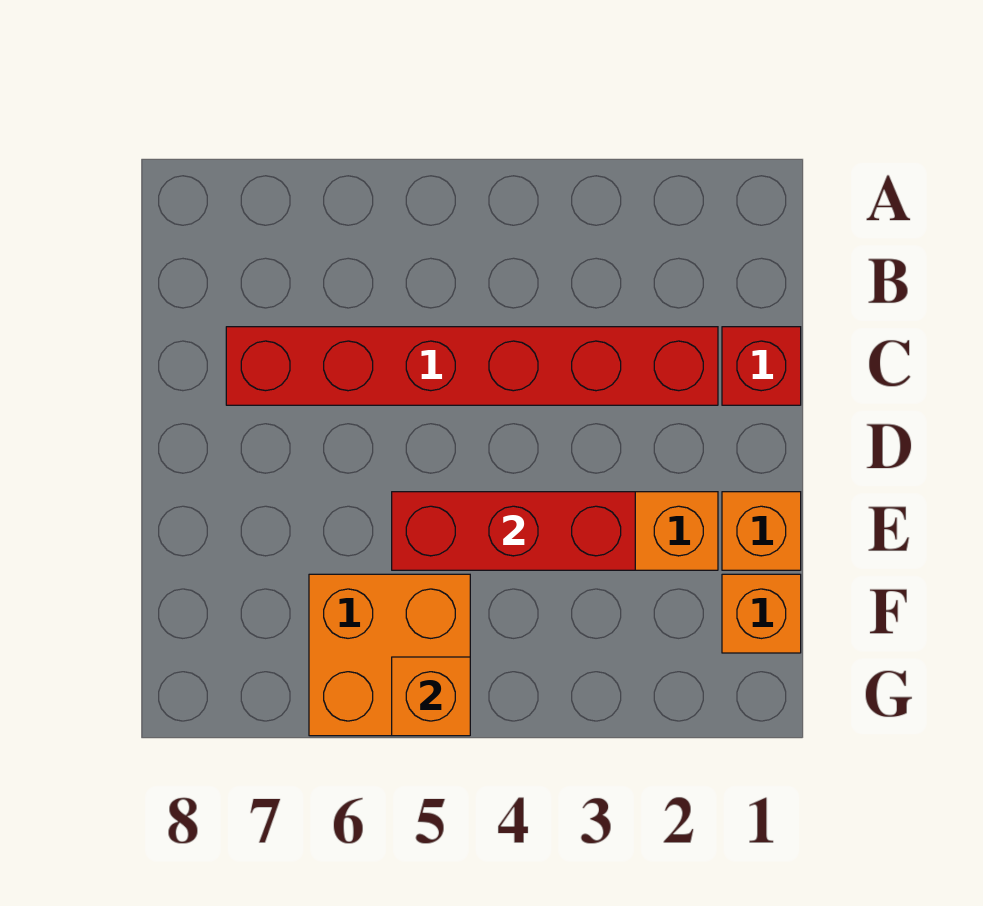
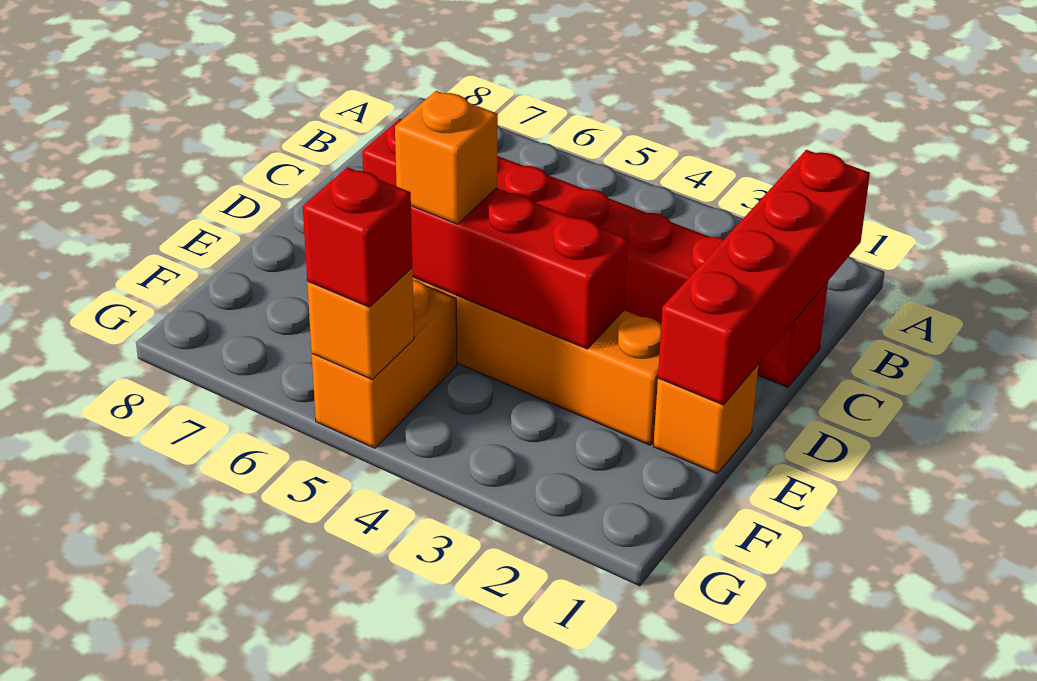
none -> red 1x4 brick [658,150,870,405]
orange 1x1 brick [722,574,801,653] -> orange 1x1 brick moved to [395,91,498,224]
orange 2x2 brick [309,574,470,736] -> orange 1x2 brick [312,279,457,448]
none -> red 1x1 brick [303,167,412,307]

